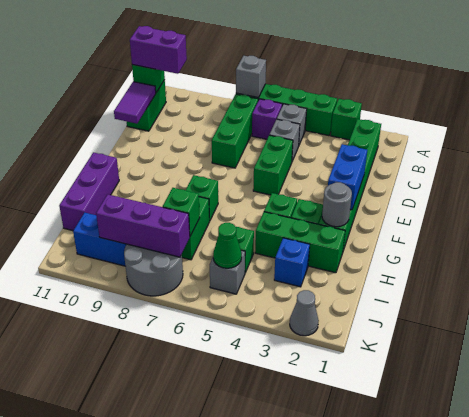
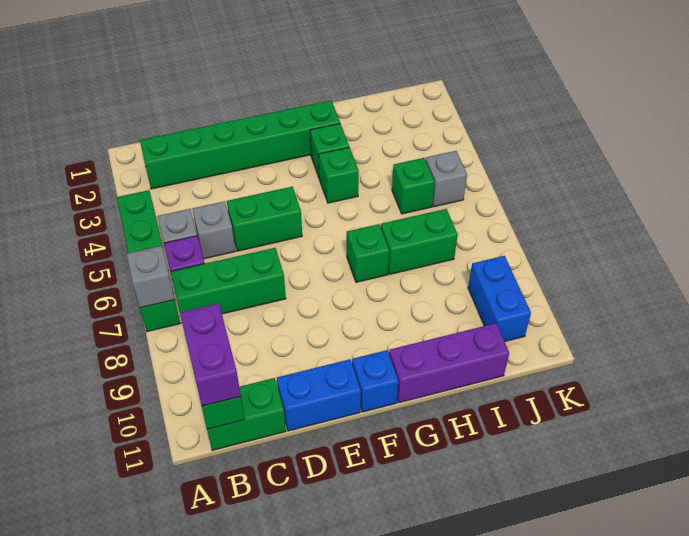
green 1x1 brick [331,99,362,140] -> none
purple 1x2 tile [114,82,156,124] -> none
blue 1x2 brick [328,144,367,210] -> blue 1x2 brick moved to [277,359,361,431]
grey 1x1 round brick [322,182,352,227] -> none
green 1x3 brick [255,212,345,273] -> none
blue 1x1 brick [274,238,310,287] -> blue 1x1 brick moved to [352,350,399,412]
green 1x1 brick [163,188,200,236] -> none
green 1x1 cone [213,223,242,268] -> none
grey 2x2 round brick [124,244,183,296] -> none
purple 1x3 brick [96,194,190,257] -> none
grey 1x1 cone [290,290,319,336] -> none

